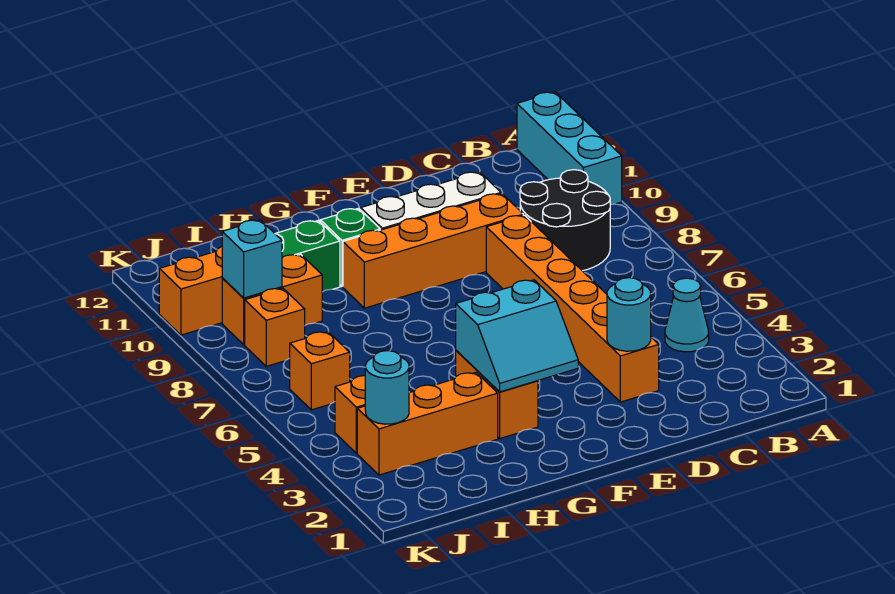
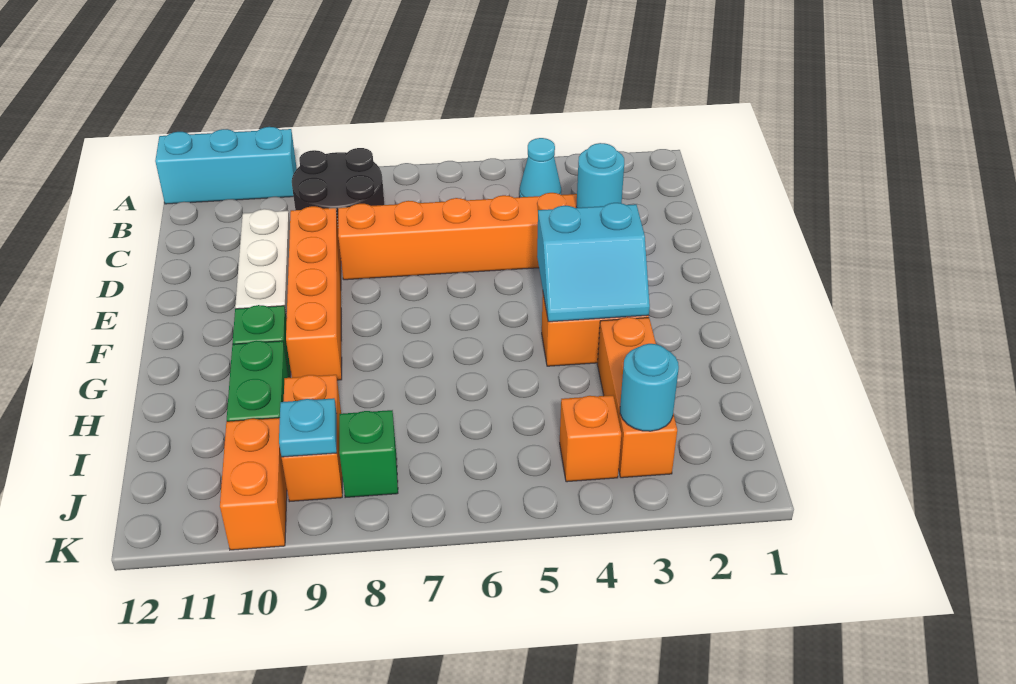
cyan 2x2 slope [456,280,578,392] -> cyan 2x2 slope turned to [537,203,650,322]
orange 1x1 brick [290,332,350,410] -> none
orange 1x1 brick [245,288,305,366] -> green 1x1 brick [339,410,398,498]
cyan 1x1 brick [222,220,282,298] -> cyan 1x1 plate [279,398,337,457]

